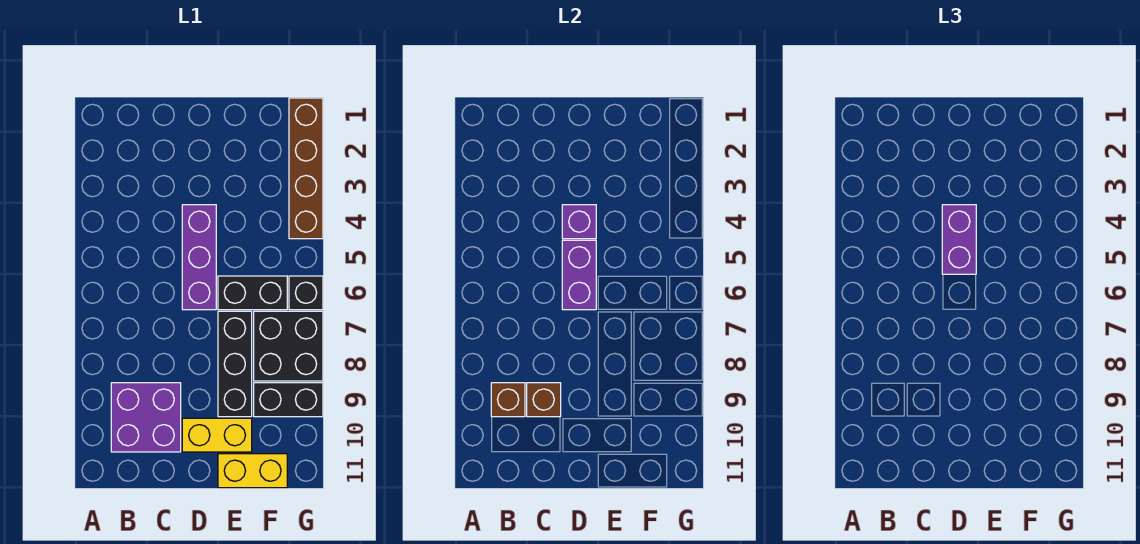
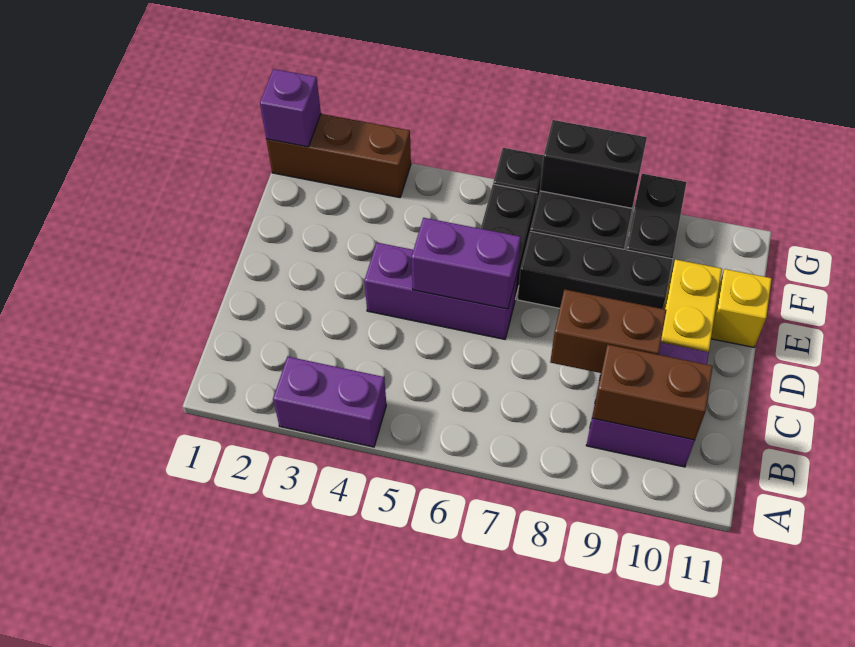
brown 1x1 brick [491,383,525,417] -> brown 1x2 brick [592,345,713,440]
brown 1x1 brick [527,383,561,417] -> brown 1x2 brick [550,289,666,373]
purple 1x1 brick [562,205,596,239] -> purple 1x1 brick moved to [260,69,321,147]
purple 1x2 brick [942,205,976,274] -> purple 1x2 brick moved to [273,357,386,447]
yellow 1x2 brick [218,454,287,488] -> yellow 1x1 brick [711,269,772,347]
brown 1x4 brick [289,98,323,239] -> brown 1x3 brick [266,114,411,198]
none -> black 1x2 brick [540,120,647,208]

